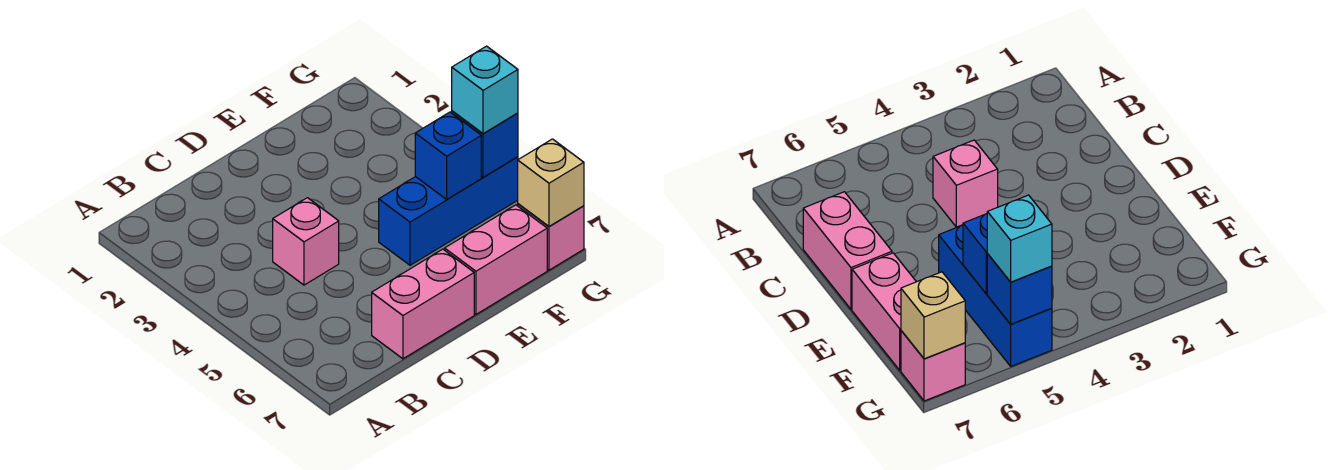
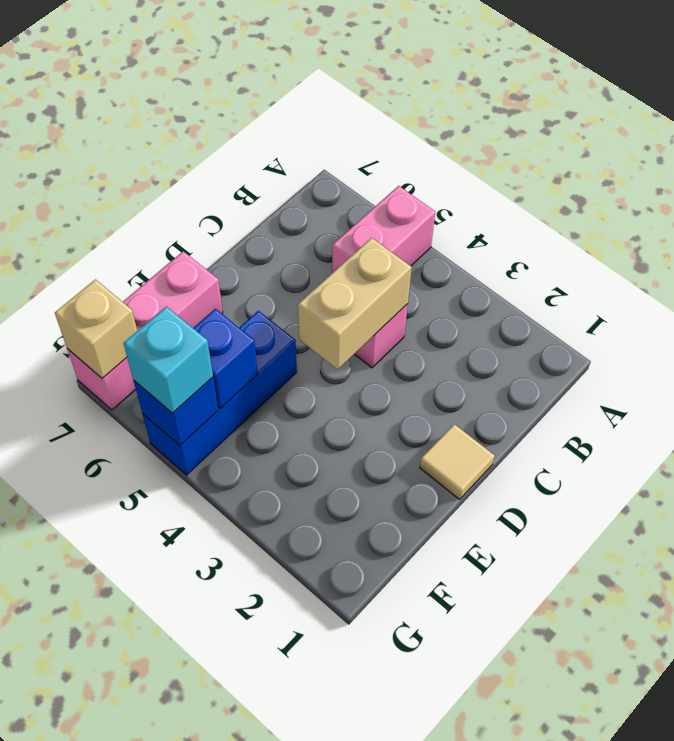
none -> tan 1x2 brick [298,238,412,369]
pink 1x2 brick [372,249,474,359] -> pink 1x2 brick moved to [332,186,435,273]
none -> tan 1x1 tile [420,424,495,499]

